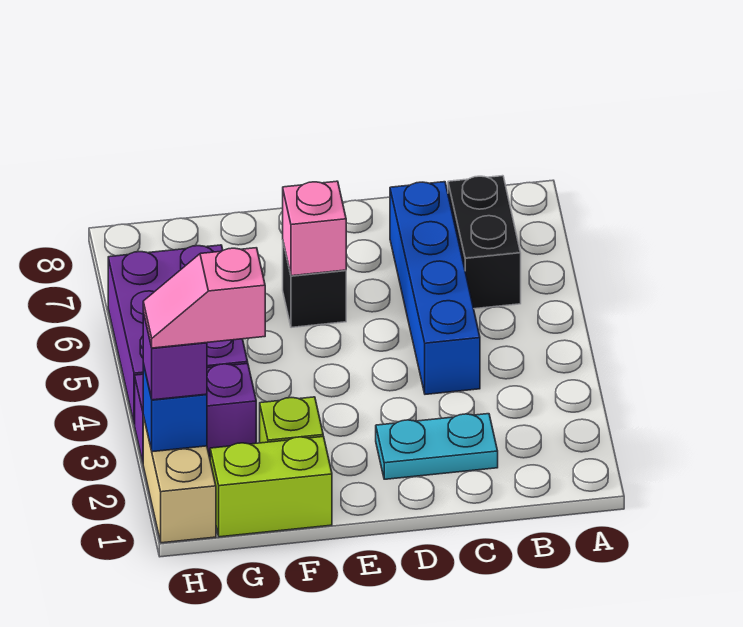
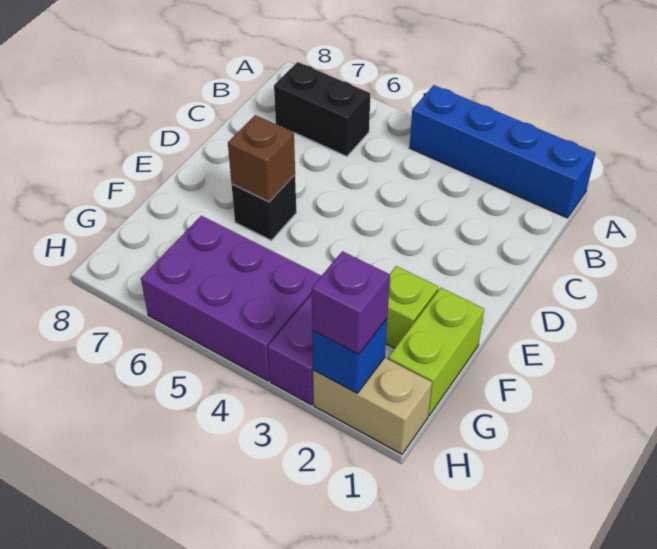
cyan 1x2 plate [376,414,498,479] -> none
blue 1x4 brick [390,182,480,394] -> blue 1x4 brick moved to [409,85,595,218]
pink 1x1 brick [283,181,346,276] -> brown 1x1 brick [228,115,295,202]
pink 1x2 slope [143,248,265,348] -> none

